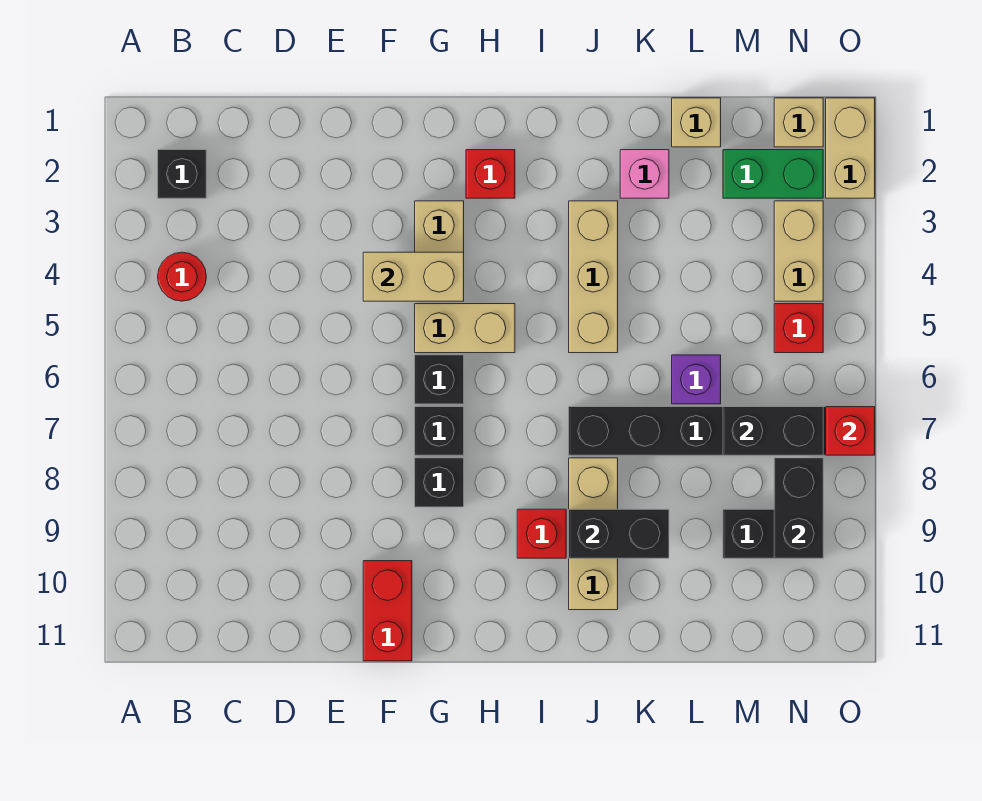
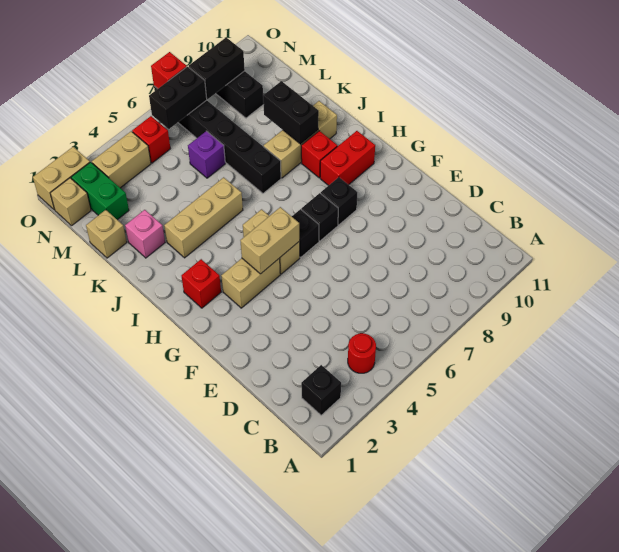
tan 1x2 brick [363,252,464,301] -> tan 1x2 brick turned to [240,207,300,274]
red 1x2 brick [363,561,412,661] -> red 1x2 brick moved to [320,131,375,186]
black 1x2 brick [723,407,823,455] -> black 1x2 brick turned to [149,67,207,129]

